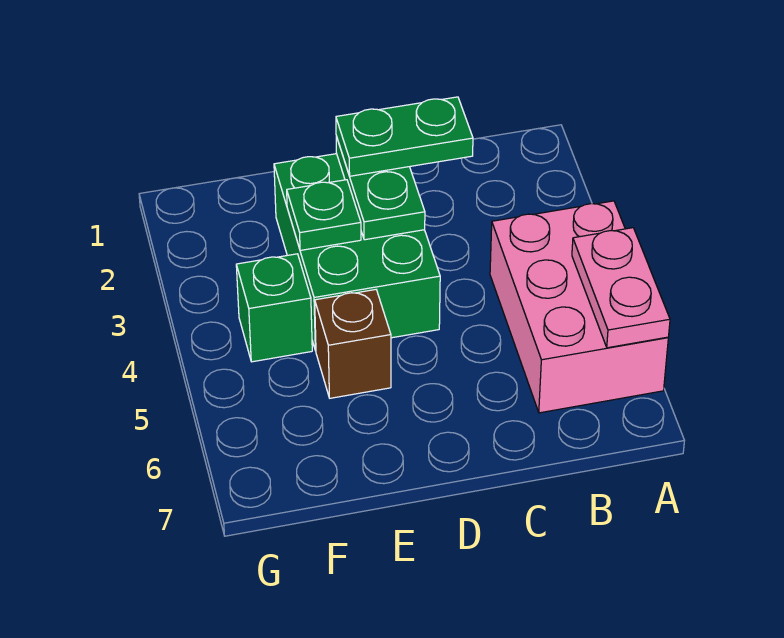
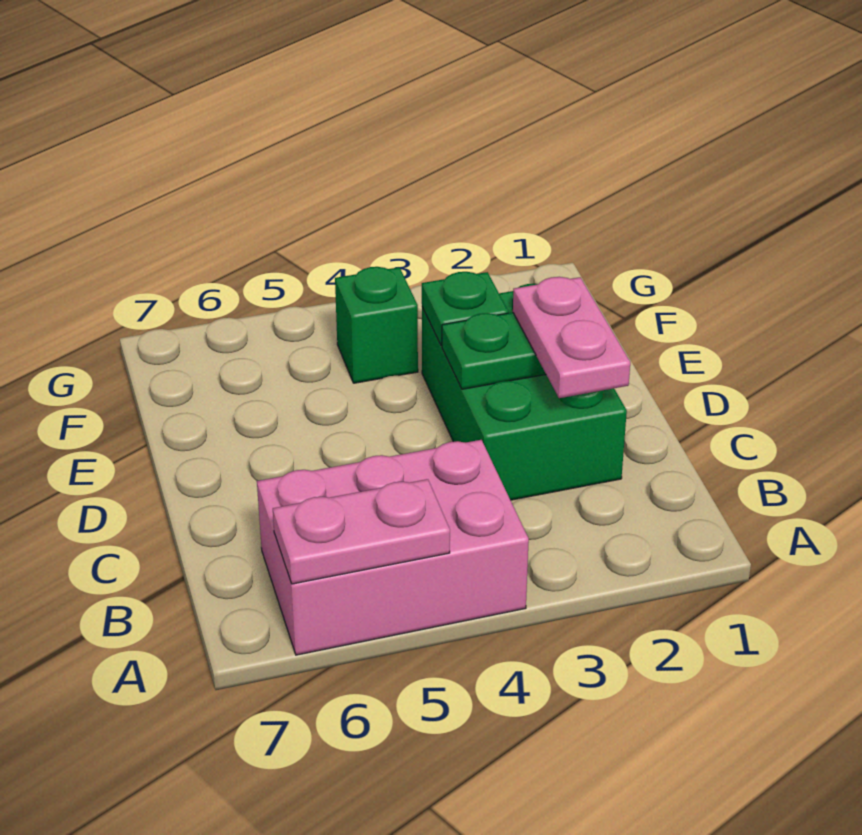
green 1x2 plate [336,97,473,176] -> pink 1x2 plate [513,277,630,398]
green 2x3 brick [274,154,440,351] -> green 2x3 brick turned to [422,284,627,500]
brown 1x1 brick [315,290,391,398] -> none

